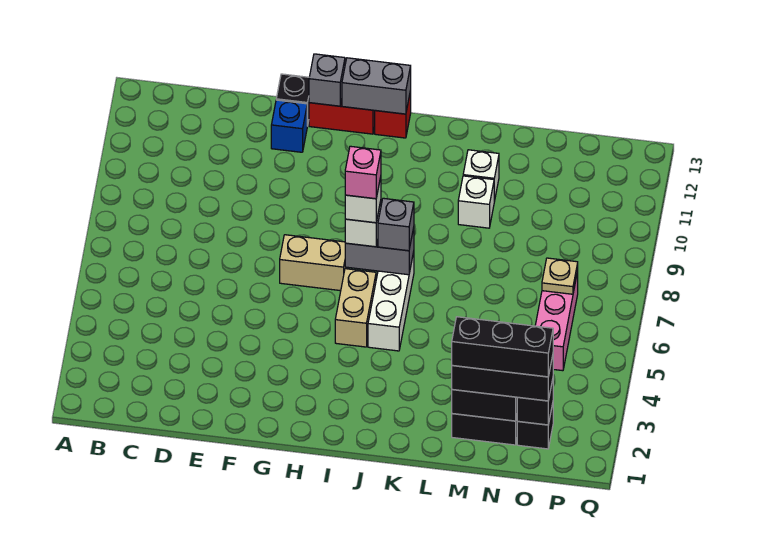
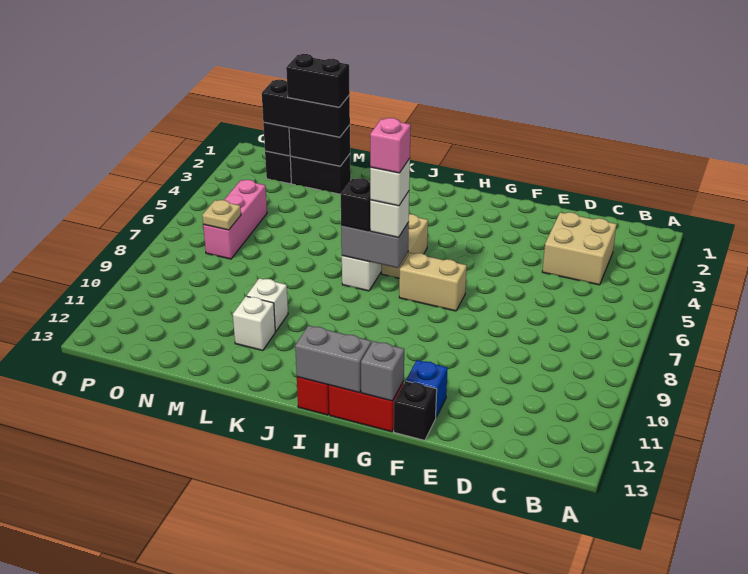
none -> tan 2x2 brick [542,212,617,285]
grey 1x1 brick [378,198,414,251] -> black 1x1 brick [341,178,370,231]
black 1x3 brick [452,317,553,377] -> black 1x2 brick [286,54,350,107]

